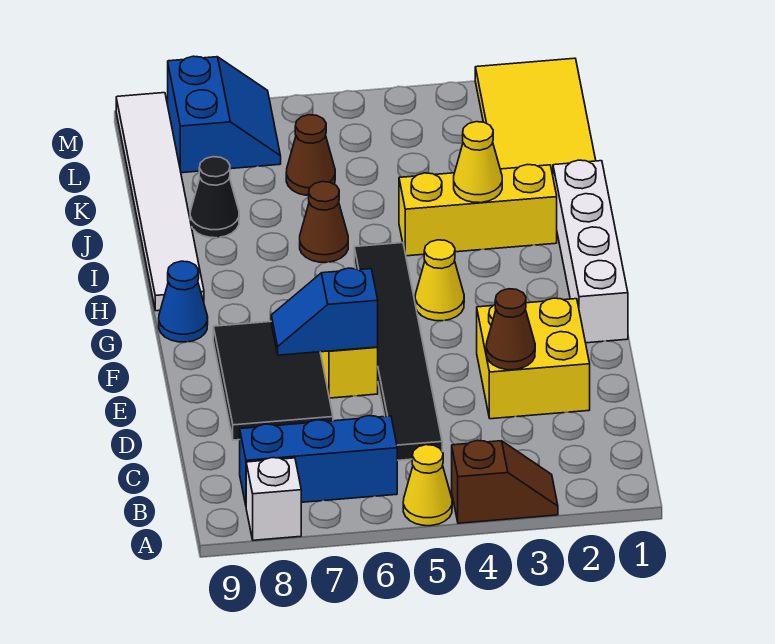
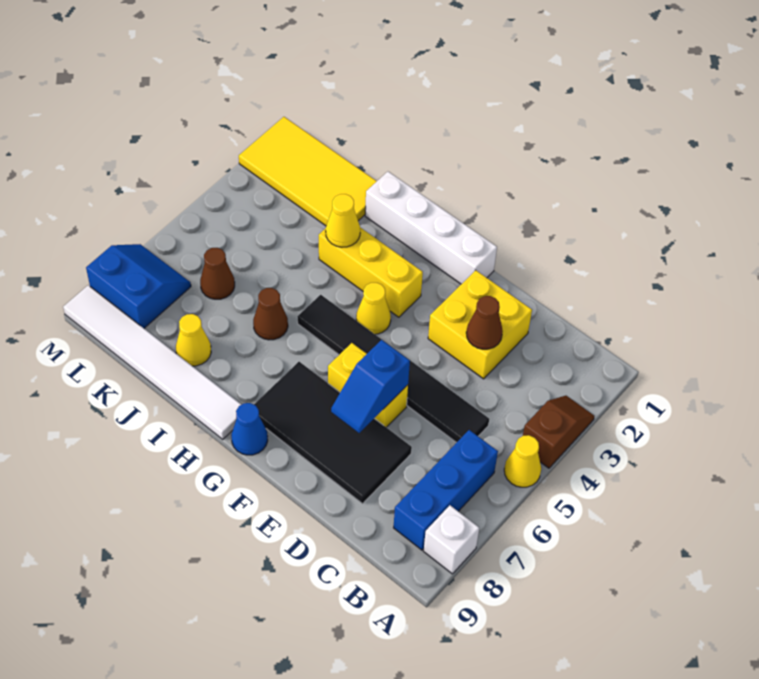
black 2x3 tile [213,322,333,440] -> black 2x4 tile [254,362,412,504]
yellow 1x3 brick [399,165,557,256] -> yellow 1x3 brick turned to [319,227,423,317]
black 1x1 cone [190,157,239,238] -> yellow 1x1 cone [176,314,211,366]

